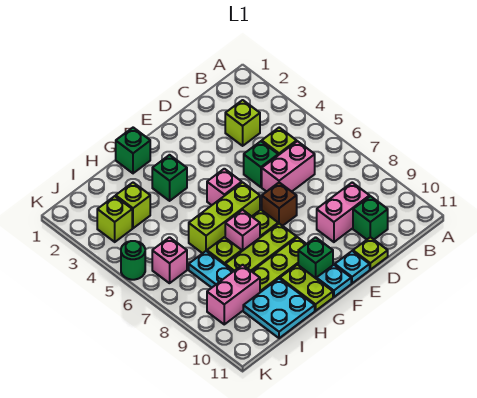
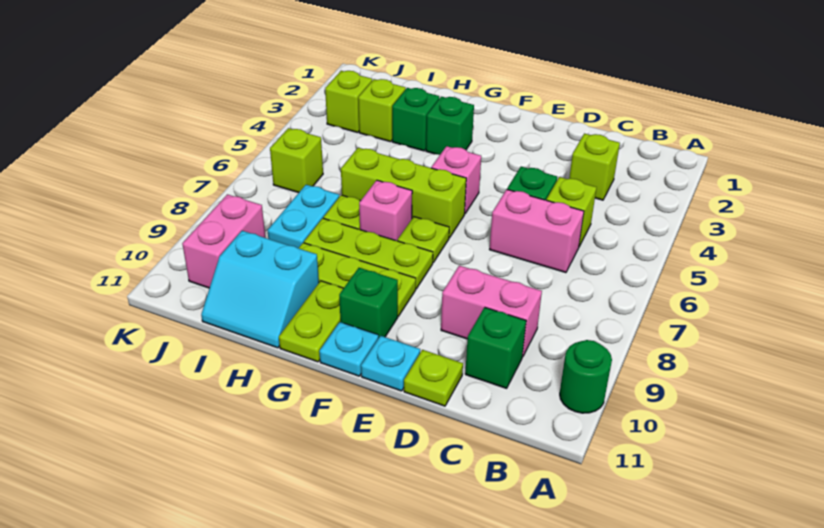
brown 1x1 brick [262,183,297,226] -> none
green 1x1 brick [116,128,150,173] -> green 1x1 brick moved to [392,88,439,151]
cyan 2x2 plate [243,279,315,338] -> cyan 2x2 slope [201,231,319,348]
pink 1x2 brick [207,265,260,324] -> pink 1x2 brick turned to [182,194,265,288]
pink 1x1 brick [152,237,187,283] -> lime 1x1 brick [270,128,323,193]
green 1x1 round brick [121,241,145,280] -> green 1x1 round brick moved to [560,340,612,413]

